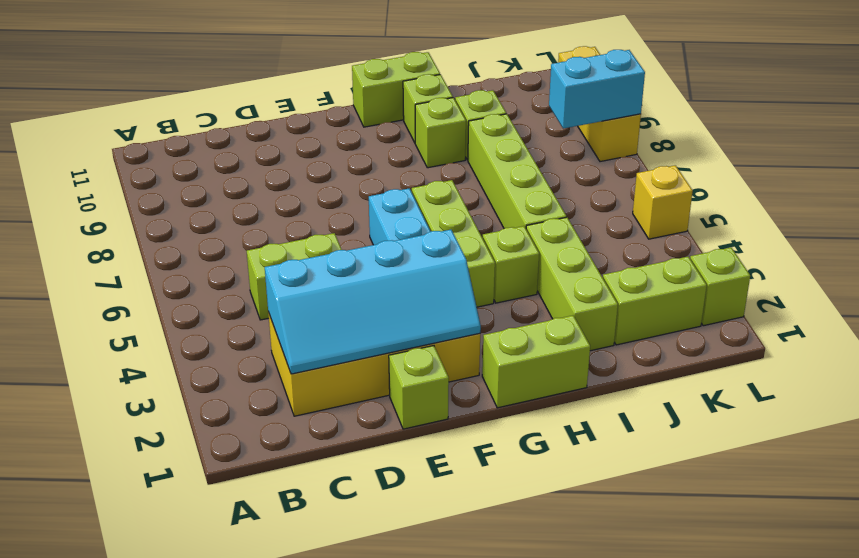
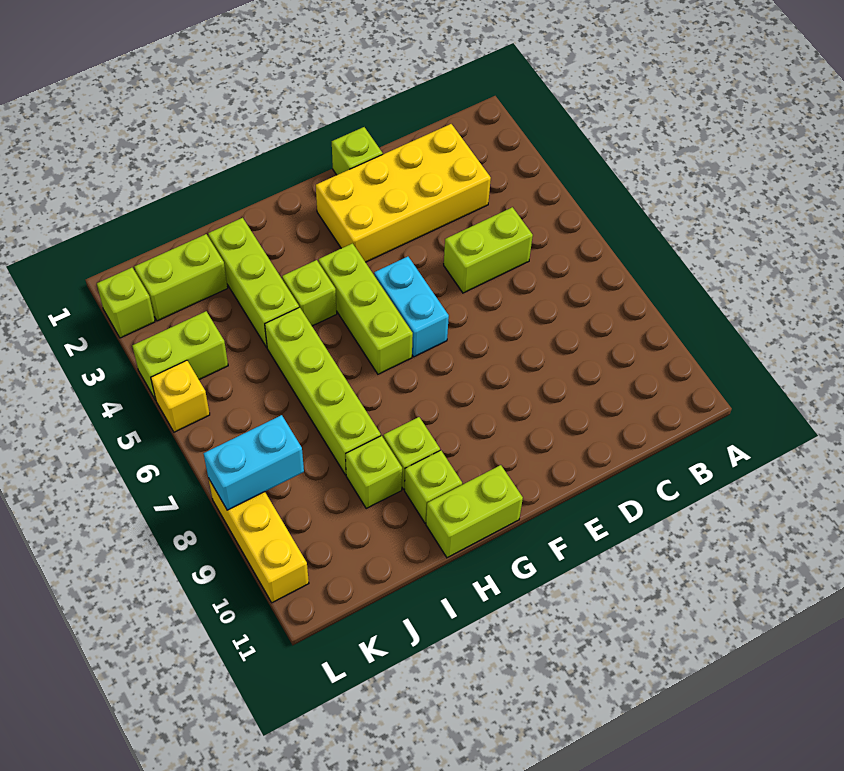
cyan 2x4 slope [265,230,481,374] -> none
lime 1x2 brick [482,316,590,408] -> lime 1x2 brick moved to [132,311,228,400]

